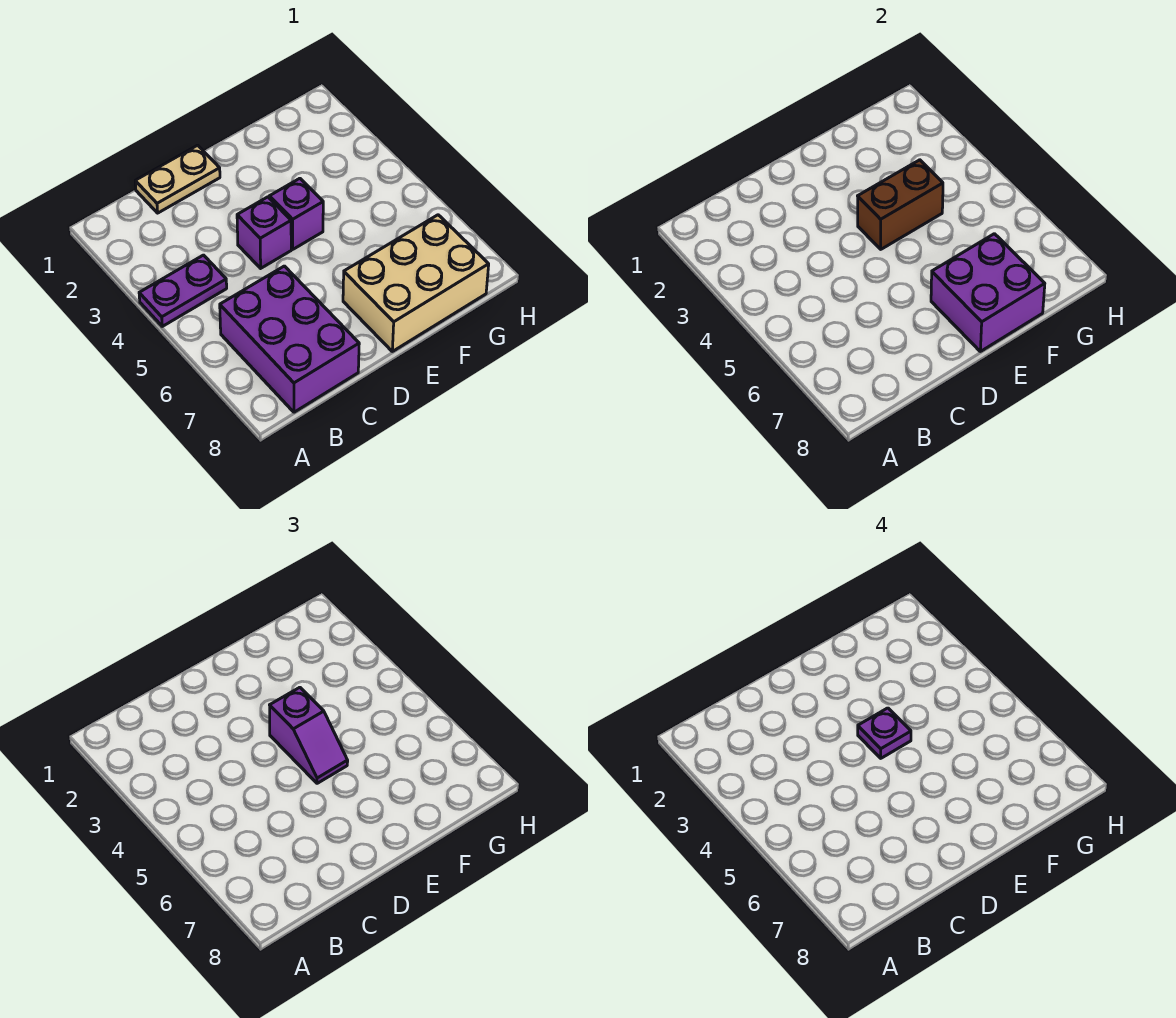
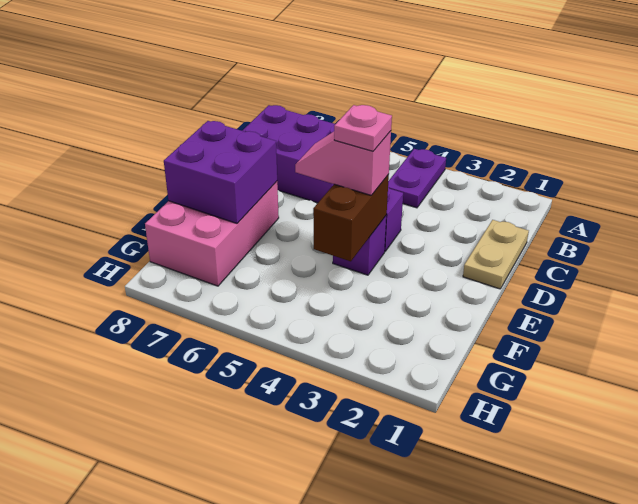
purple 1x2 slope [270,687,348,783] -> pink 1x2 slope [295,131,391,195]
purple 1x1 plate [858,708,911,758] -> pink 1x1 plate [334,105,392,151]
tan 2x3 brick [343,215,489,351] -> pink 2x3 brick [145,181,279,286]

